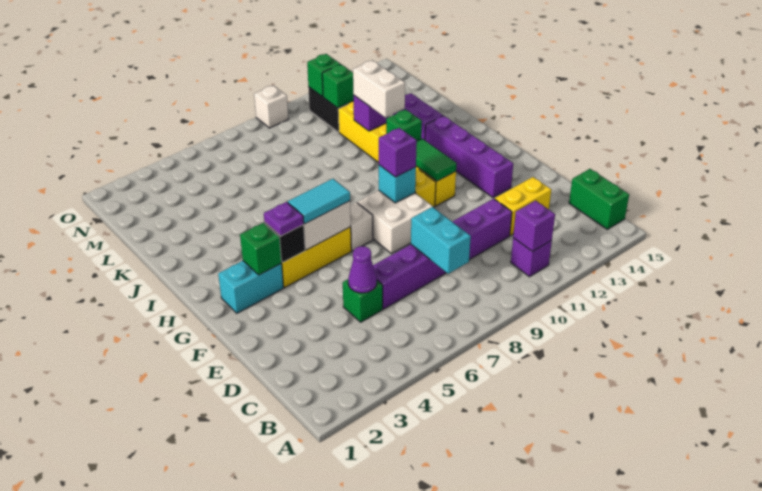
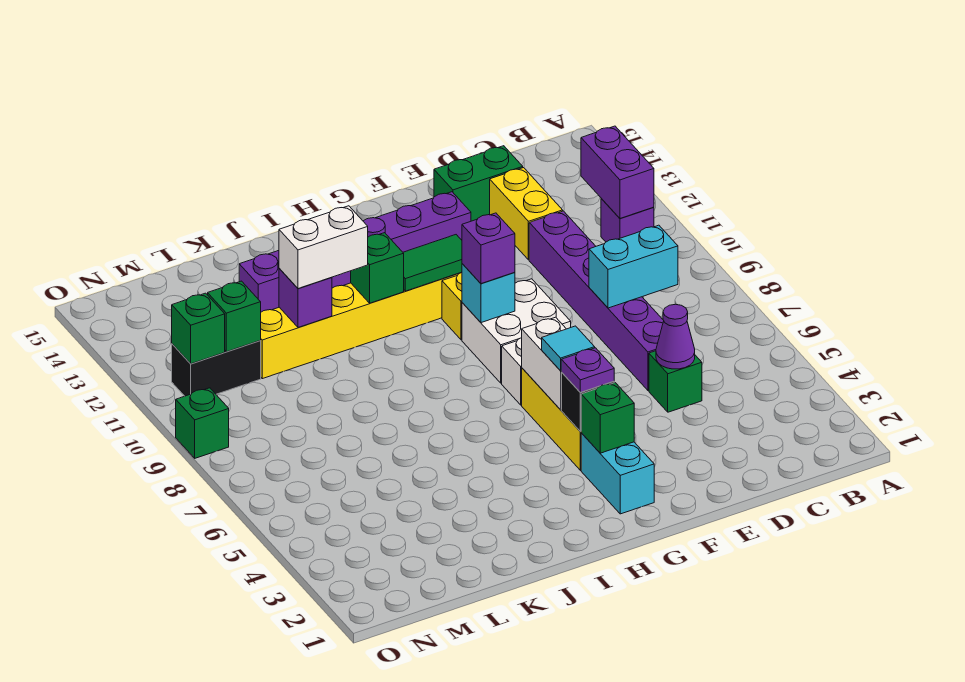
purple 1x1 brick [513,201,555,252] -> purple 1x2 brick [581,126,654,218]
green 1x2 brick [569,169,629,229] -> green 1x2 brick moved to [434,146,523,221]
cyan 1x2 tile [288,179,350,224] -> cyan 1x1 tile [542,326,595,370]
white 1x1 brick [254,85,288,128] -> green 1x1 brick [176,388,229,458]

